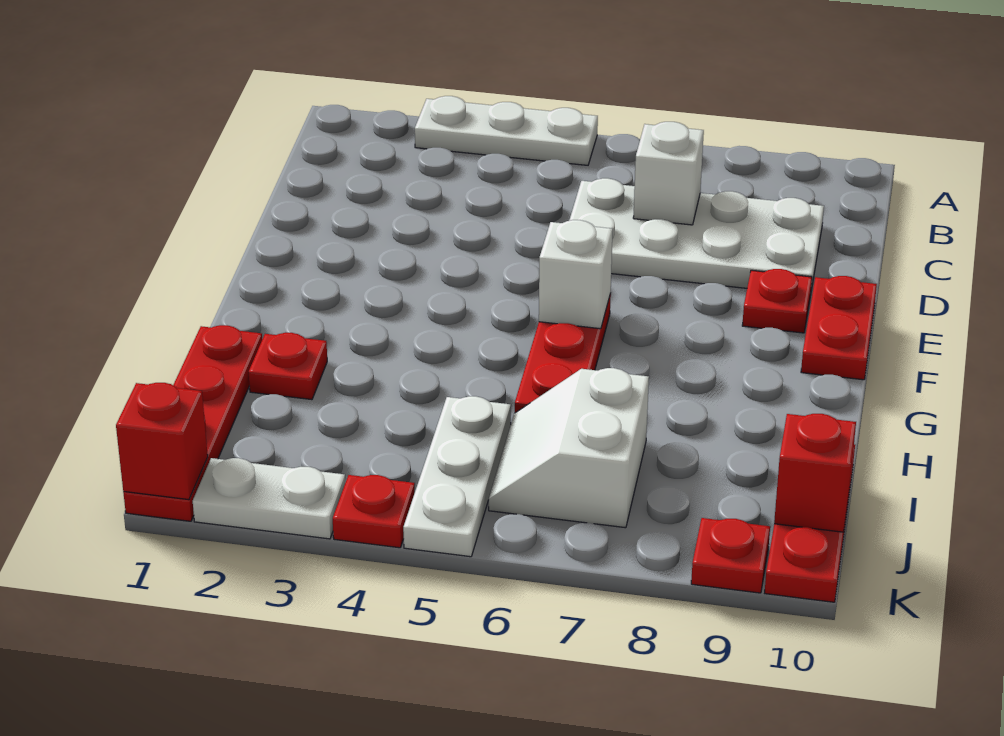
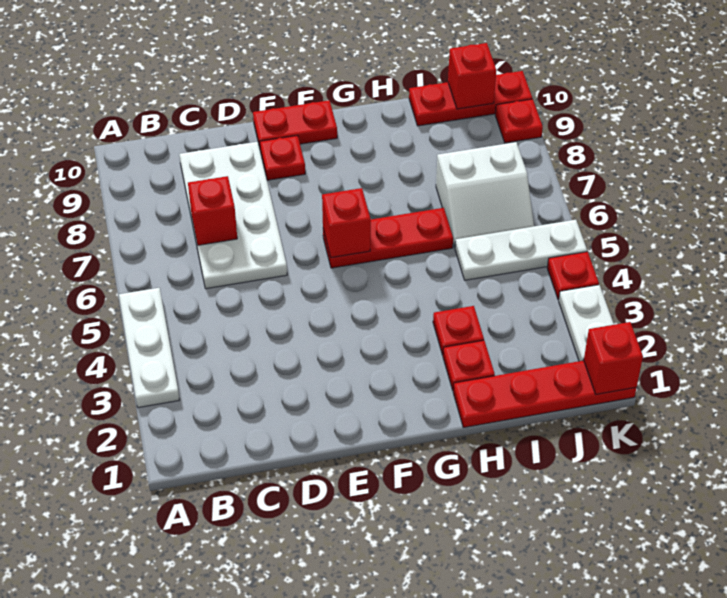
white 1x1 brick [633,122,704,225] -> red 1x1 brick [188,176,237,245]
white 1x1 brick [539,220,613,329] -> red 1x1 brick [322,188,371,258]
none -> red 1x1 plate [433,306,484,355]

